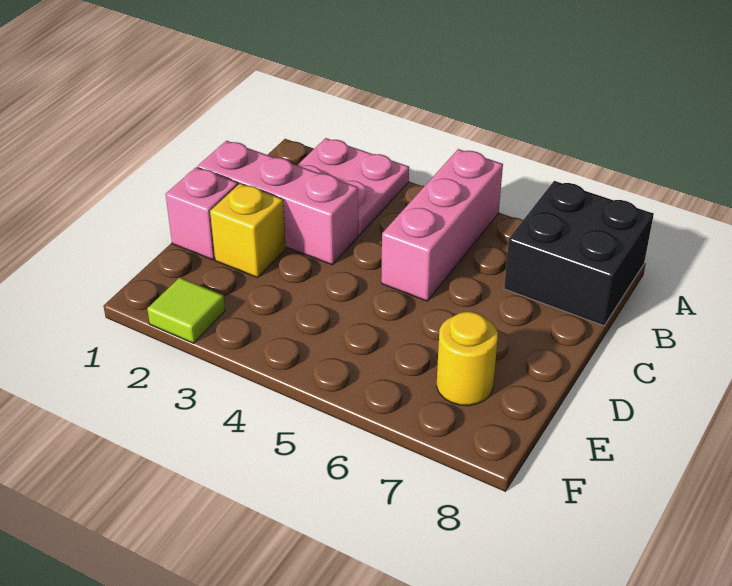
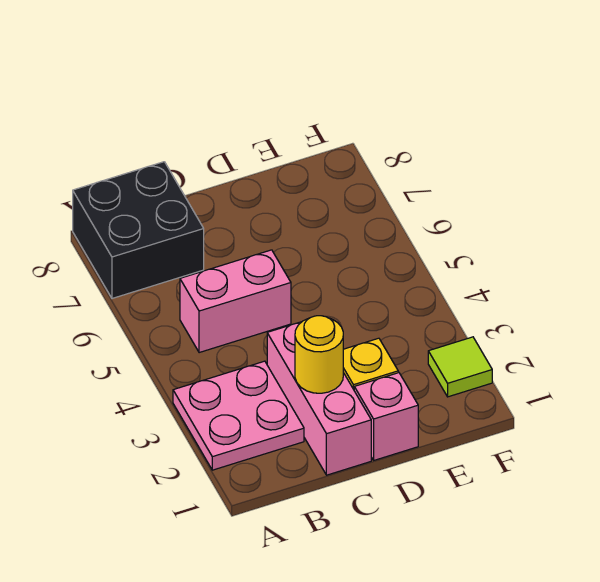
pink 1x3 brick [381,149,503,301] -> pink 1x2 brick [180,250,291,353]
yellow 1x1 round brick [437,312,498,406] -> yellow 1x1 round brick moved to [295,316,343,393]

